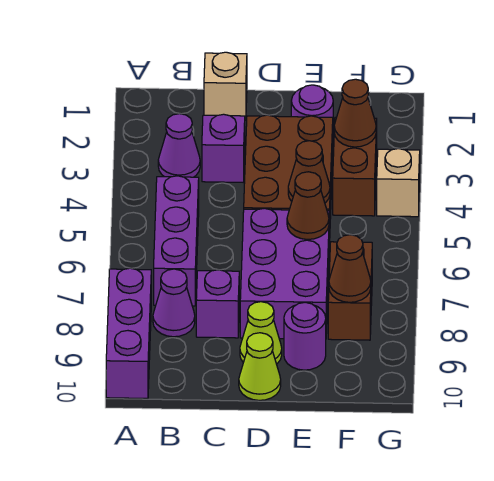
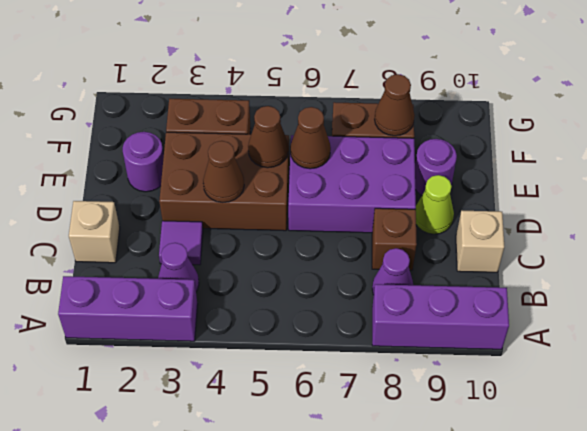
purple 1x3 brick [154,176,199,306] -> purple 1x3 brick moved to [58,276,198,341]
purple 1x1 brick [202,114,245,182] -> purple 1x1 tile [159,221,203,265]
purple 1x1 brick [196,270,239,338] -> brown 1x1 brick [372,208,417,270]
lime 1x1 cone [239,333,281,400] -> none
brown 1x1 cone [334,79,376,147] -> brown 1x1 cone moved to [203,141,244,203]
tan 1x1 brick [377,149,420,217] -> tan 1x1 brick moved to [456,211,504,272]

